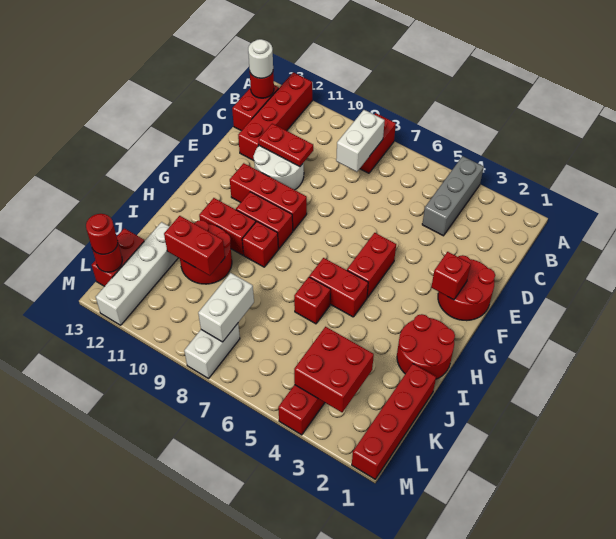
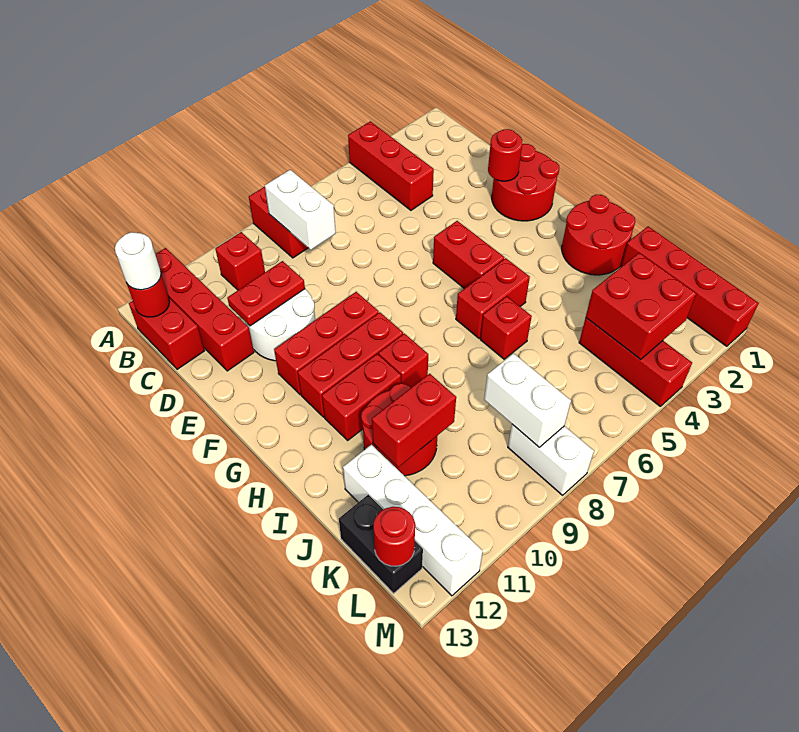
grey 1x3 brick [422,156,484,236] -> red 1x3 brick [348,121,434,210]
red 1x1 brick [431,252,471,300] -> red 1x1 brick moved to [215,232,265,290]
red 1x2 brick [236,192,293,249] -> red 1x3 brick [298,312,403,417]
red 1x2 brick [92,228,144,286] -> black 1x2 brick [339,495,423,593]
red 1x1 round brick [86,214,118,254] -> red 1x1 round brick moved to [488,129,522,181]

